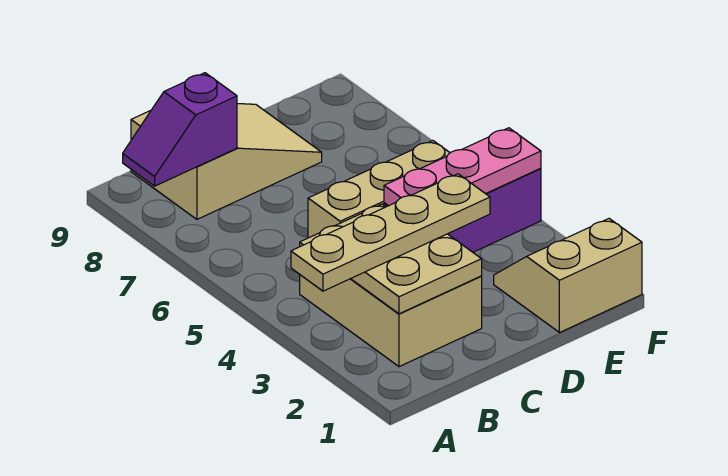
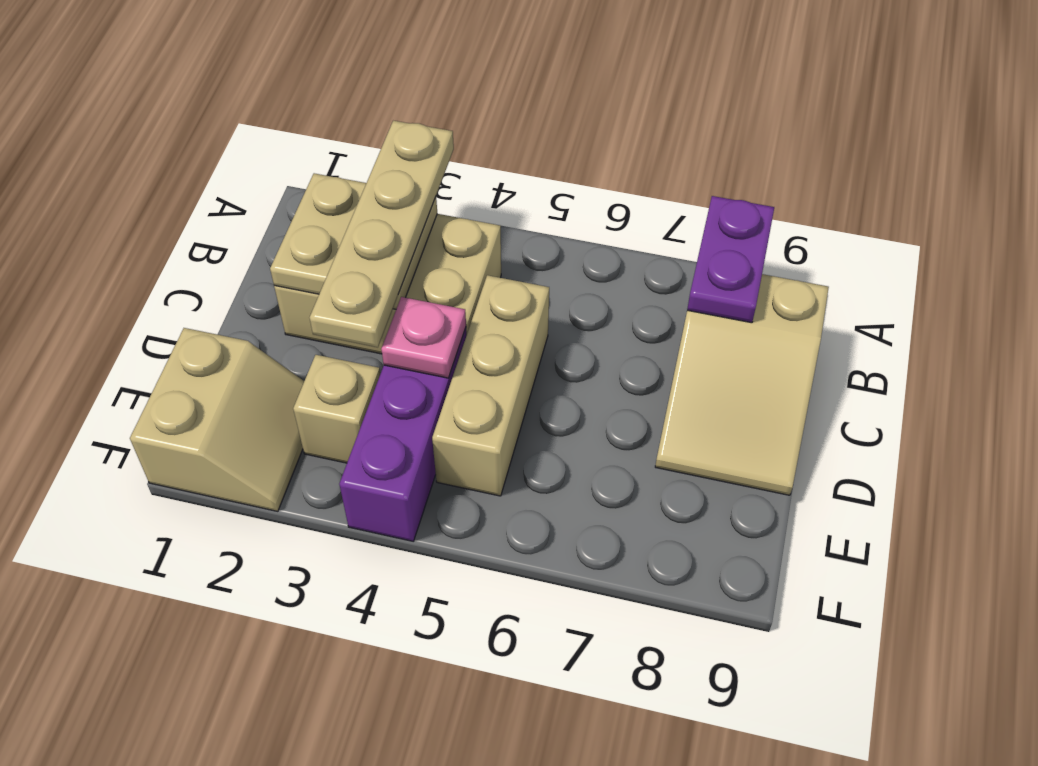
purple 1x2 slope [123,73,237,186] -> purple 1x2 plate [687,196,774,323]
pink 1x3 plate [384,128,541,206] -> pink 1x1 plate [381,297,466,378]
none -> tan 1x1 brick [293,355,380,463]

